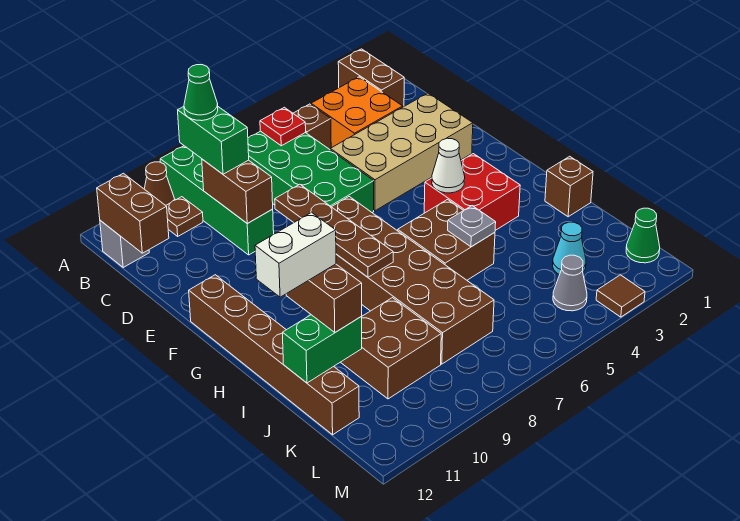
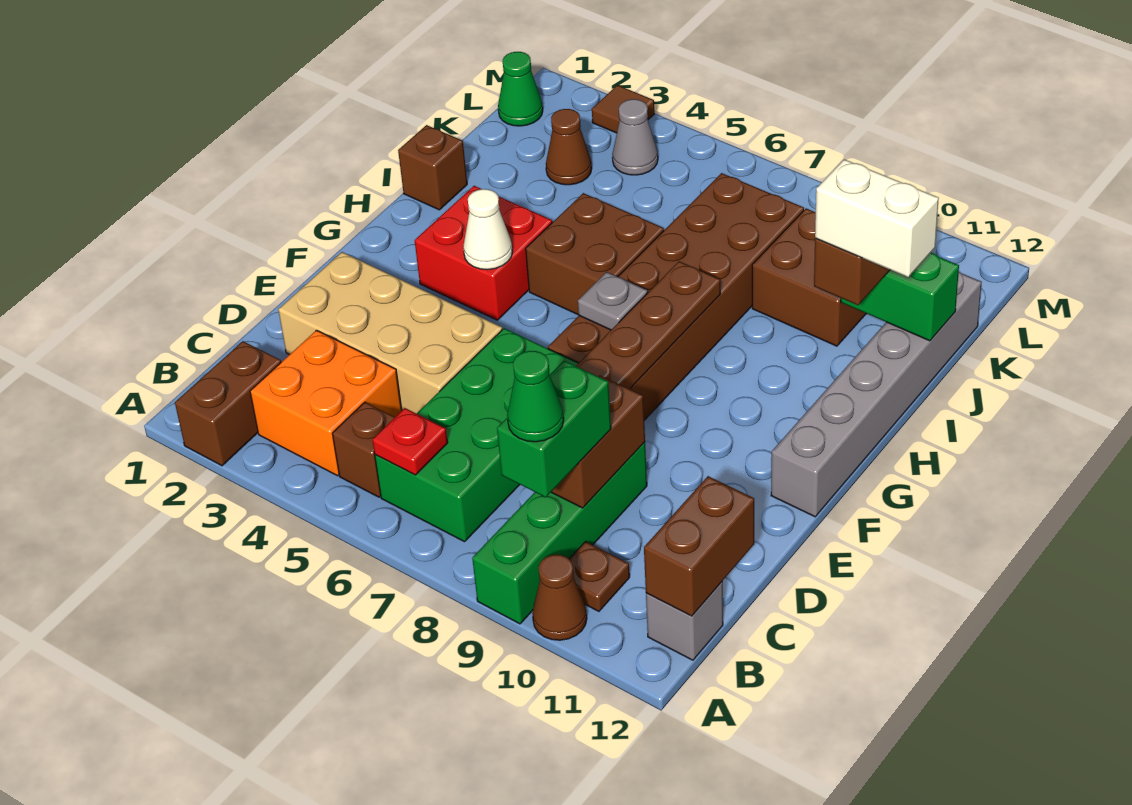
brown 1x6 brick [189,275,359,435] -> grey 1x6 brick [771,272,982,517]
grey 1x1 plate [448,206,496,247] -> grey 1x1 plate moved to [578,272,648,330]
cyan 1x1 cone [553,222,586,275] -> brown 1x1 cone [546,109,592,185]

